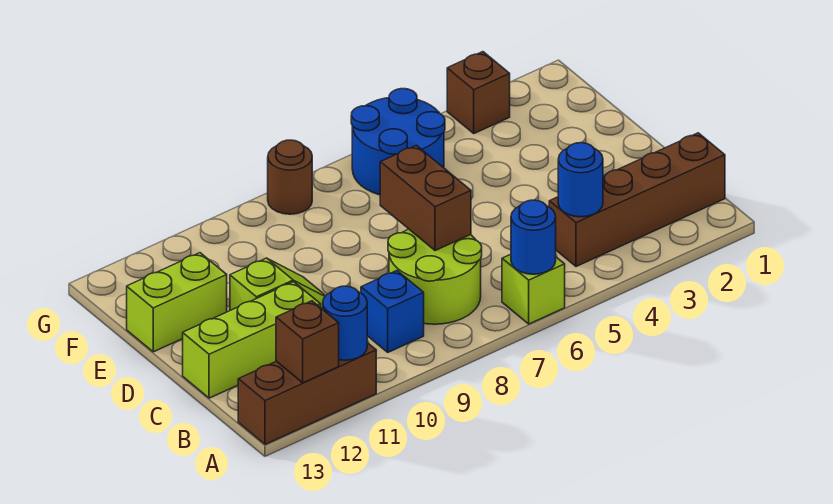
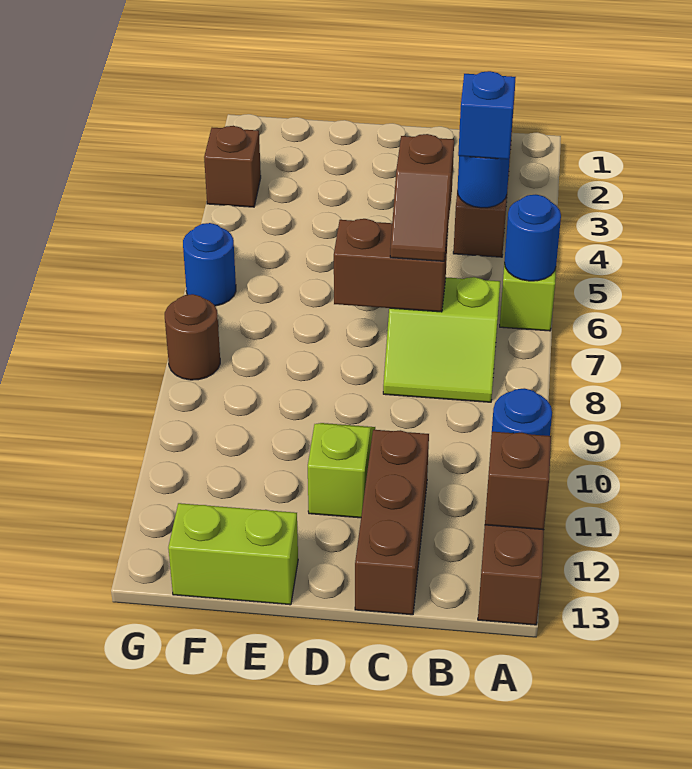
lime 2x2 round brick [388,229,482,324] -> lime 2x2 slope [383,277,500,402]
blue 1x1 brick [361,271,424,352] -> blue 1x1 brick moved to [458,71,516,159]
none -> brown 1x2 slope [390,134,454,261]
lime 1x3 brick [183,282,320,398] -> brown 1x3 brick [355,430,429,615]
lime 1x2 brick [127,253,227,352] -> lime 1x2 brick turned to [168,503,298,605]
blue 2x2 round brick [351,89,445,195] -> blue 1x1 round brick [183,223,236,306]

